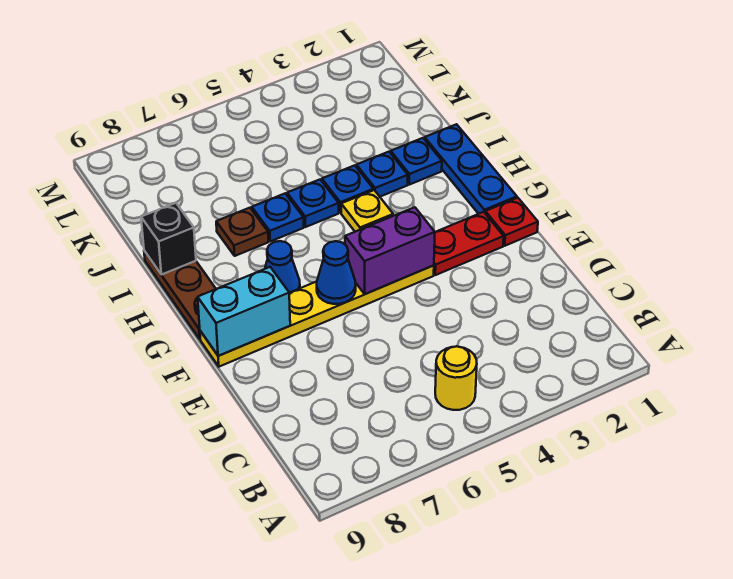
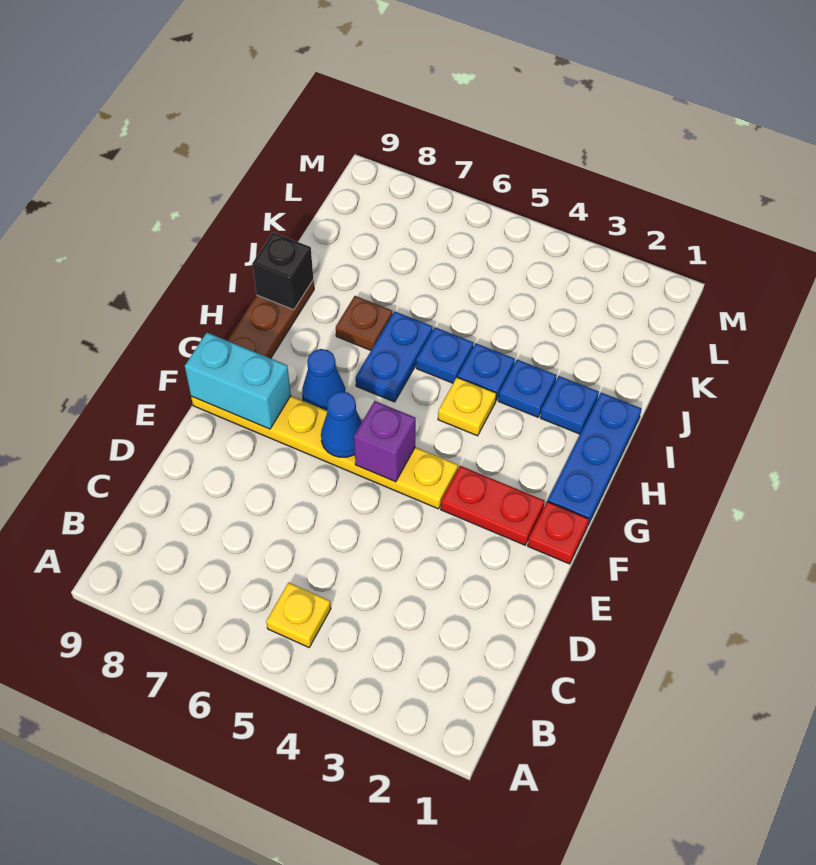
yellow 1x1 round brick [435,346,477,410] -> yellow 1x1 plate [266,583,331,647]
purple 1x2 brick [345,207,435,294] -> purple 1x1 brick [354,401,416,482]
blue 1x1 plate [252,194,304,241] -> blue 1x2 plate [356,311,433,402]

